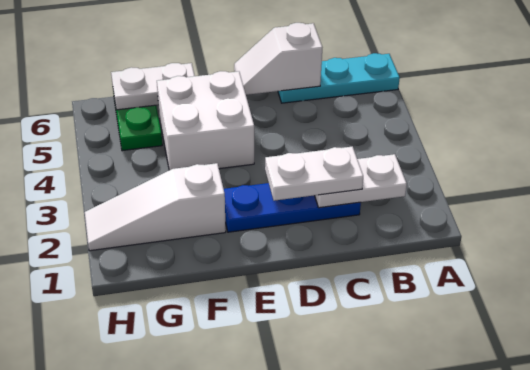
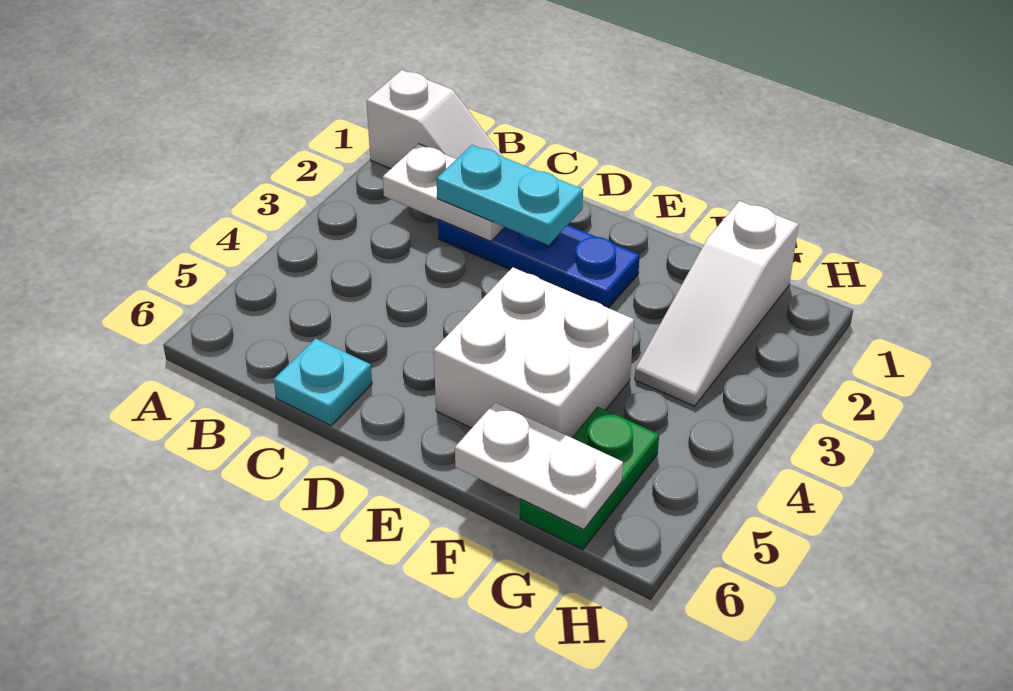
cyan 1x3 plate [278,53,400,103] -> cyan 1x1 plate [274,338,372,426]
white 1x2 plate [265,147,363,201] -> cyan 1x2 plate [437,145,583,245]
white 1x2 slope [234,23,322,95] -> white 1x2 slope moved to [366,70,503,169]
white 1x3 slope [85,163,226,251] -> white 1x3 slope turned to [635,201,799,406]

